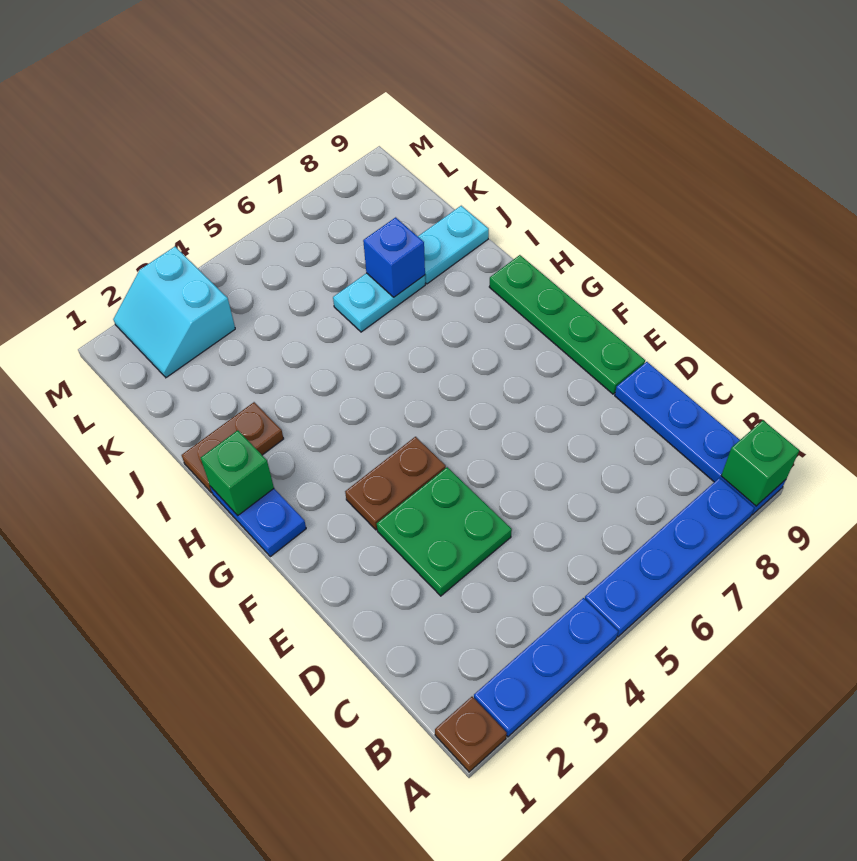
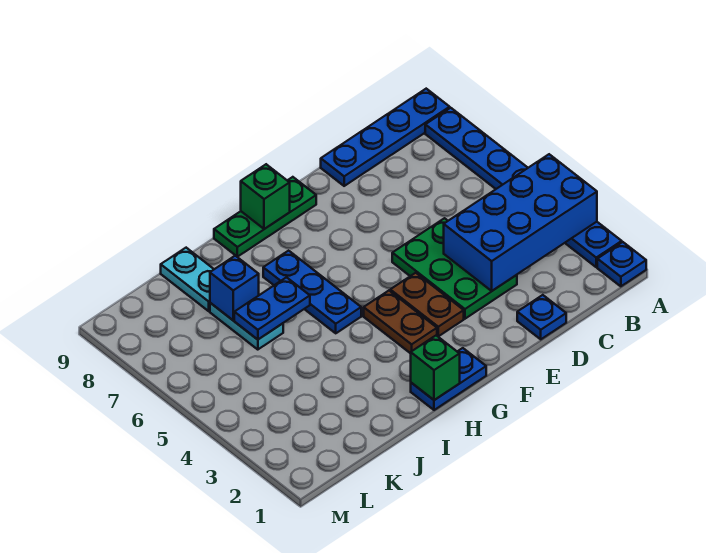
brown 1x1 plate [435,697,507,772] -> blue 1x1 plate [597,242,646,286]
none -> blue 2x4 brick [444,154,597,291]
green 1x1 brick [721,420,799,506] -> green 1x1 brick moved to [241,164,290,229]
none -> blue 1x1 plate [517,295,566,339]
green 2x2 plate [377,467,512,596] -> green 2x3 plate [392,218,517,319]
green 1x4 plate [489,255,645,394] -> green 1x3 plate [214,177,316,257]
none -> blue 1x3 plate [263,251,361,333]
brown 1x2 plate [182,402,284,493] -> brown 1x2 plate moved to [364,291,437,353]
none -> blue 1x2 plate [234,277,310,340]
cyan 2x2 slope [113,247,235,378] -> none

